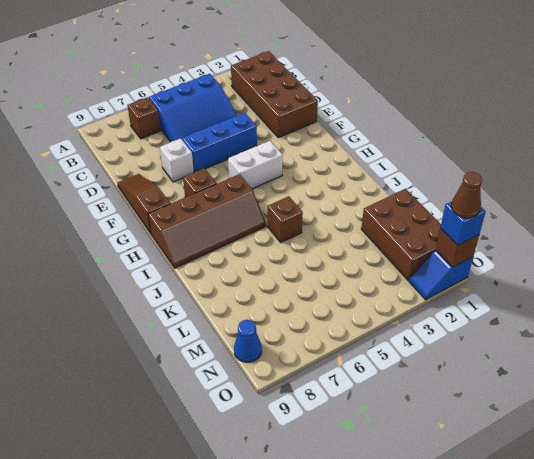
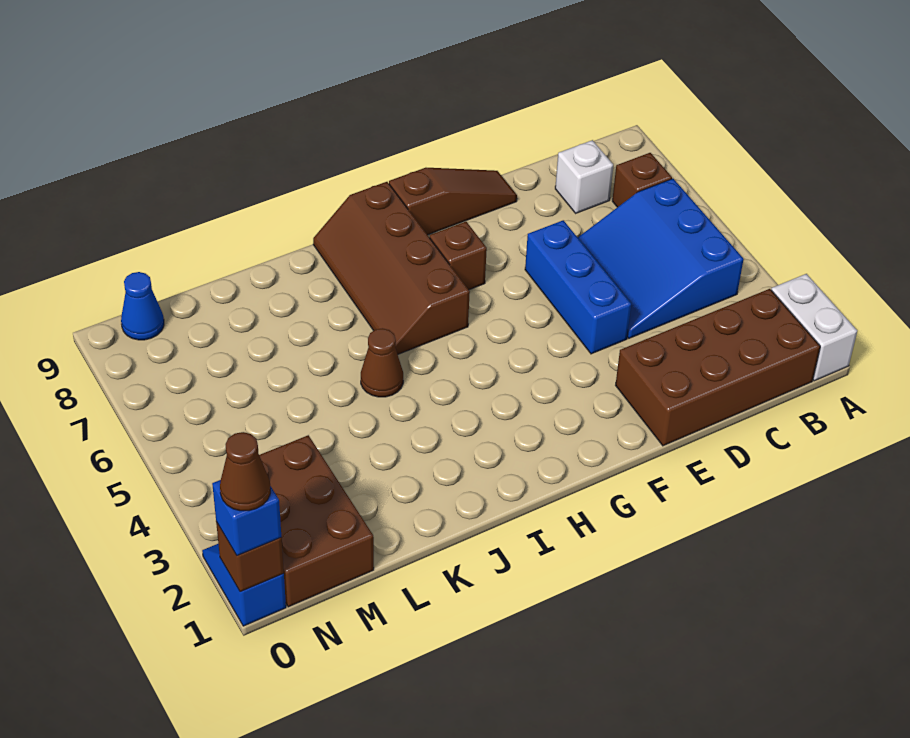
white 1x1 brick [160,138,194,182] -> white 1x1 brick moved to [555,140,613,213]
white 1x2 brick [228,141,283,189] -> white 1x2 brick moved to [771,274,857,381]
brown 1x1 brick [267,196,303,242] -> brown 1x1 cone [361,328,403,397]
brown 2x3 brick [361,189,441,281] -> brown 2x3 brick turned to [259,435,374,607]

